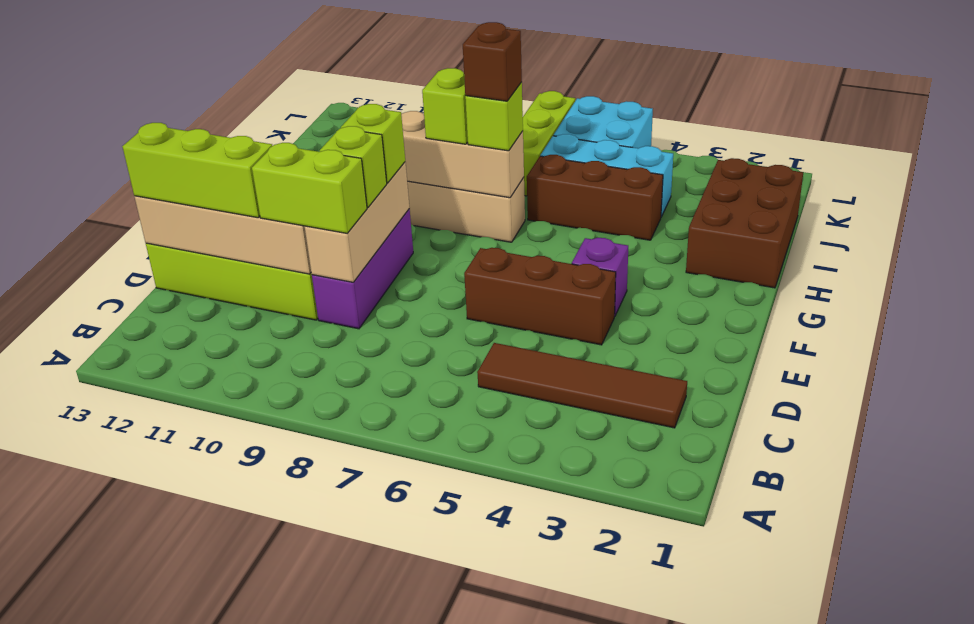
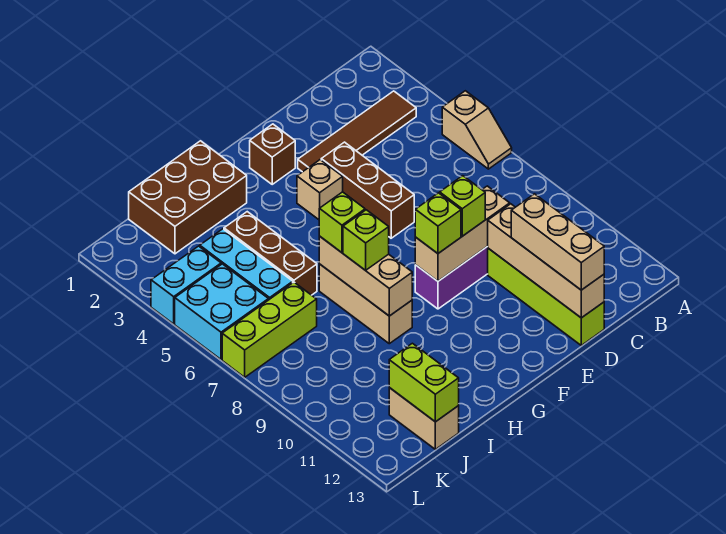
none -> tan 1x2 slope [442,91,512,169]
brown 1x4 tile [477,343,687,428] -> brown 1x4 tile turned to [298,91,416,172]
lime 1x2 brick [252,143,367,233] -> lime 1x2 brick moved to [389,343,459,422]
lime 1x3 brick [122,123,272,218] -> tan 1x3 brick [511,194,604,290]
purple 1x1 brick [572,238,628,317] -> tan 1x1 brick [297,160,343,220]
brown 1x1 brick [463,22,522,101] -> brown 1x1 brick moved to [250,124,295,184]
none -> tan 1x2 brick [389,388,459,449]
none -> cyan 1x2 brick [151,246,221,324]

